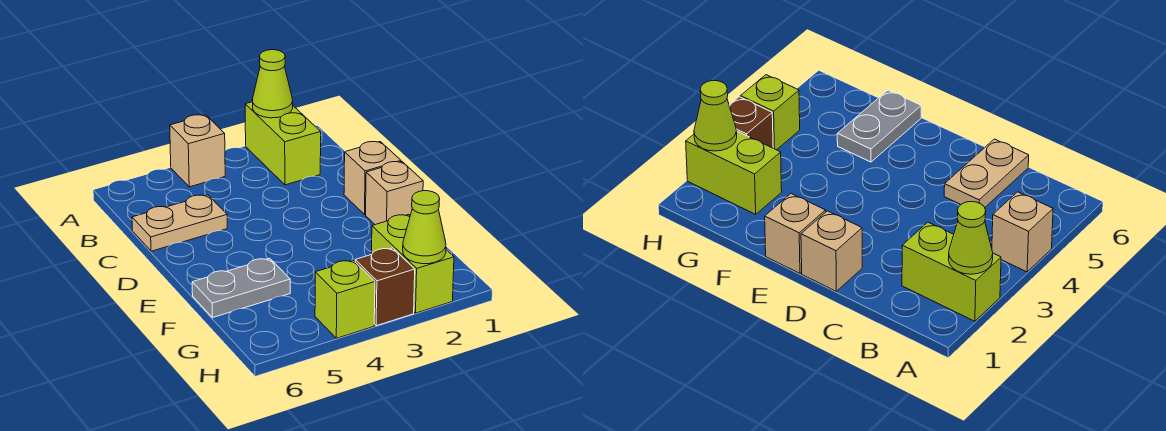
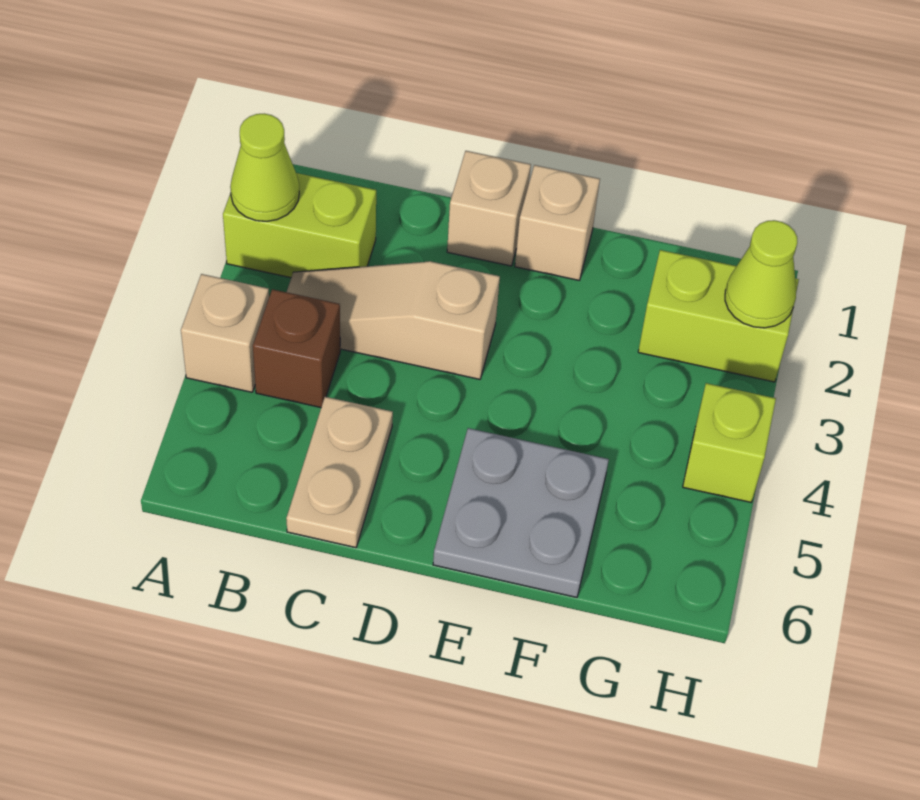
none -> tan 1x3 slope [287,261,500,379]
grey 1x2 plate [192,258,290,318] -> grey 2x2 plate [433,428,609,597]
brown 1x1 brick [355,248,415,326] -> brown 1x1 brick moved to [253,289,340,407]

